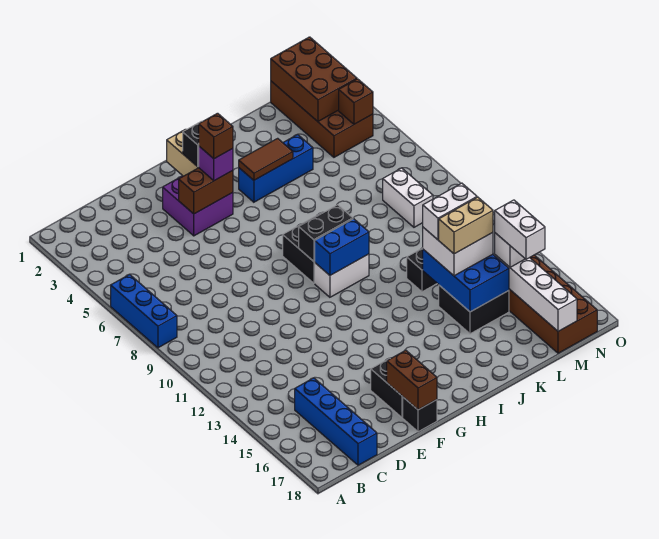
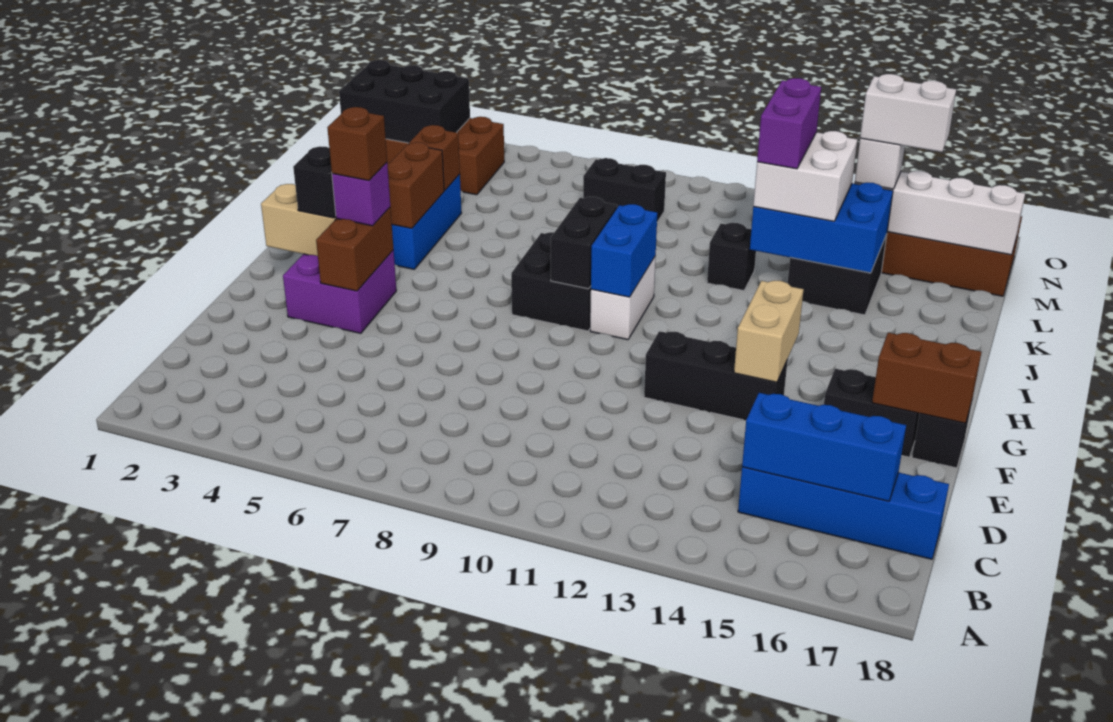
blue 1x3 brick [111,274,177,348] -> blue 1x3 brick moved to [742,393,906,501]
none -> black 1x3 brick [644,331,788,420]
brown 1x2 tile [239,138,293,180] -> brown 1x2 brick [388,142,444,228]
white 1x2 brick [423,183,477,240] -> purple 1x2 brick [757,78,821,169]
tan 1x2 brick [439,197,493,254] -> tan 1x2 brick moved to [734,280,804,382]
brown 2x3 brick [271,37,357,121] -> black 2x3 brick [339,60,470,143]
white 1x2 brick [383,168,433,227] -> black 1x2 brick [583,158,666,222]
brown 1x1 brick [339,79,373,124] -> brown 1x1 brick moved to [409,125,460,191]

